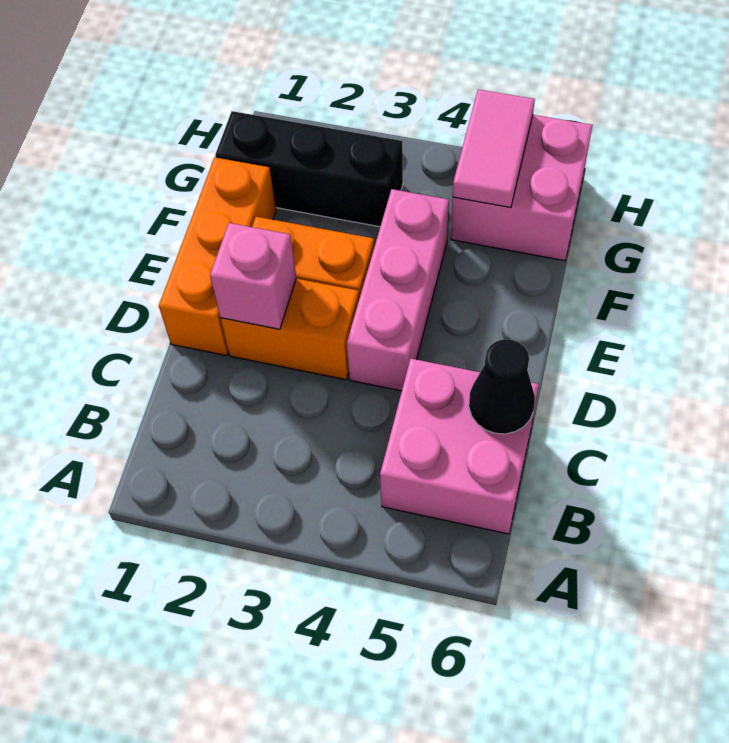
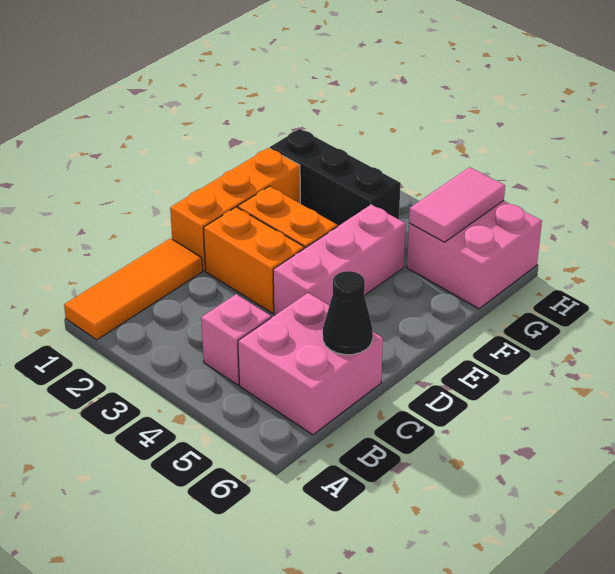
none -> orange 1x3 tile [64,239,202,340]
pink 1x1 brick [210,223,296,329] -> pink 1x1 brick moved to [201,294,271,385]

